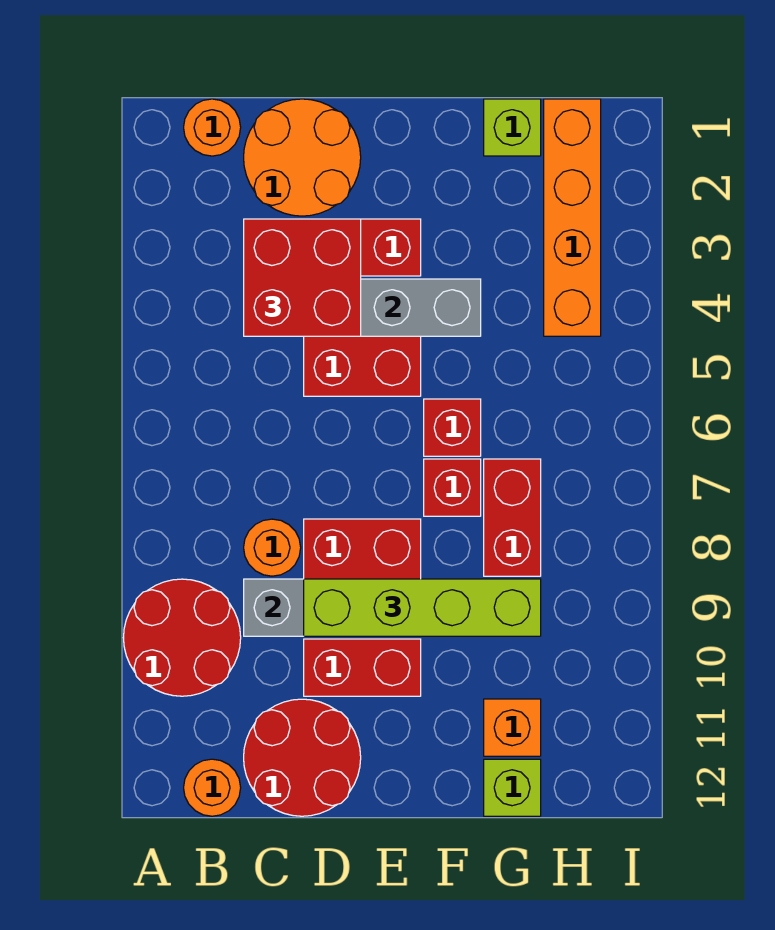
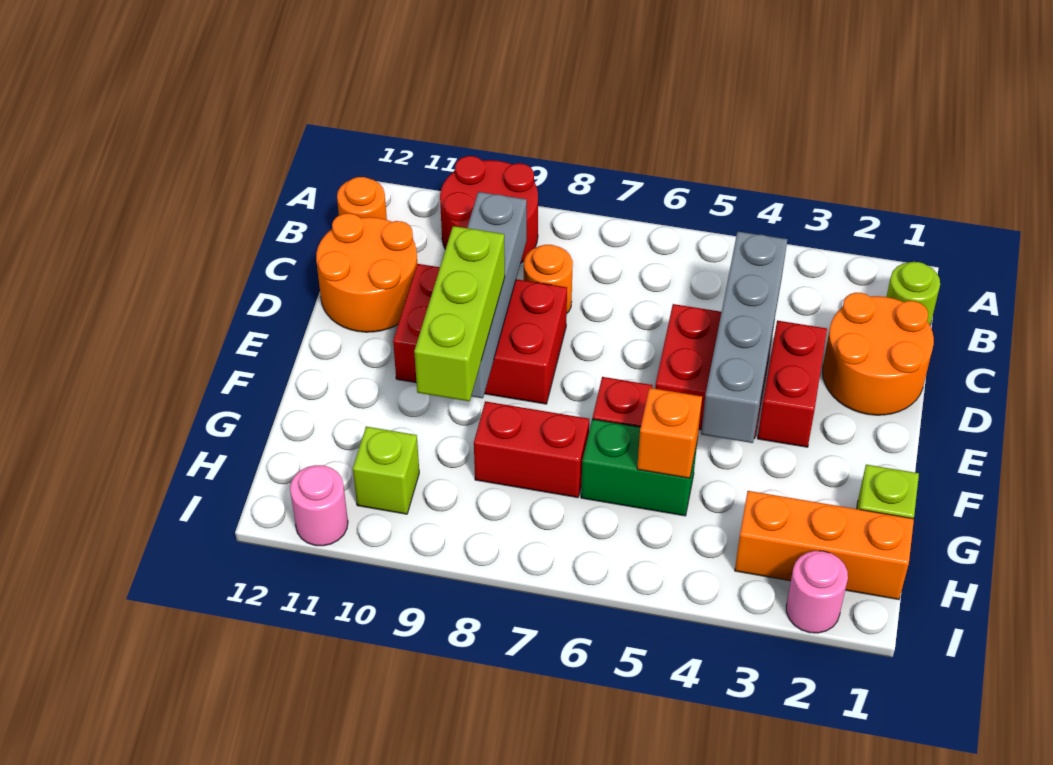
orange 1x1 round brick [184,99,241,156] -> lime 1x1 round brick [887,262,940,325]
red 2x2 brick [244,219,361,336] -> none
red 2x2 round brick [244,699,361,816] -> orange 2x2 round brick [316,213,417,332]
lime 1x4 brick [304,579,541,636] -> lime 1x3 brick [414,226,505,401]
red 1x1 brick [424,459,481,516] -> none
none -> green 1x2 brick [581,419,698,516]
orange 1x1 brick [484,699,541,756] -> orange 1x1 brick moved to [637,388,702,478]
lime 1x1 brick [484,759,541,816] -> lime 1x1 brick moved to [353,427,419,514]
orange 1x4 brick [544,99,601,336] -> orange 1x3 brick [735,491,914,600]
none -> pink 1x1 round brick [786,551,848,633]
none -> pink 1x1 round brick [290,465,348,546]

